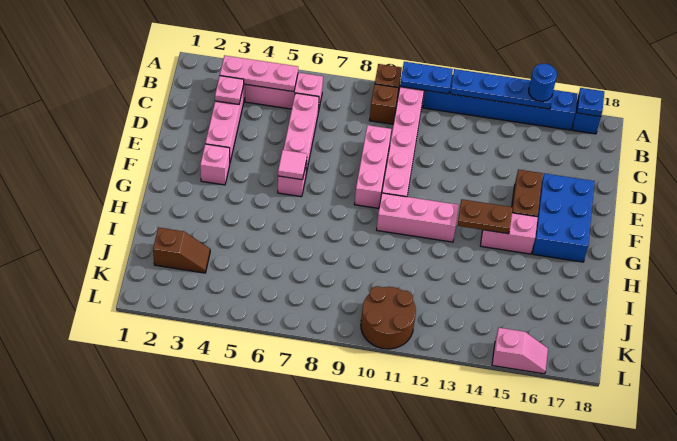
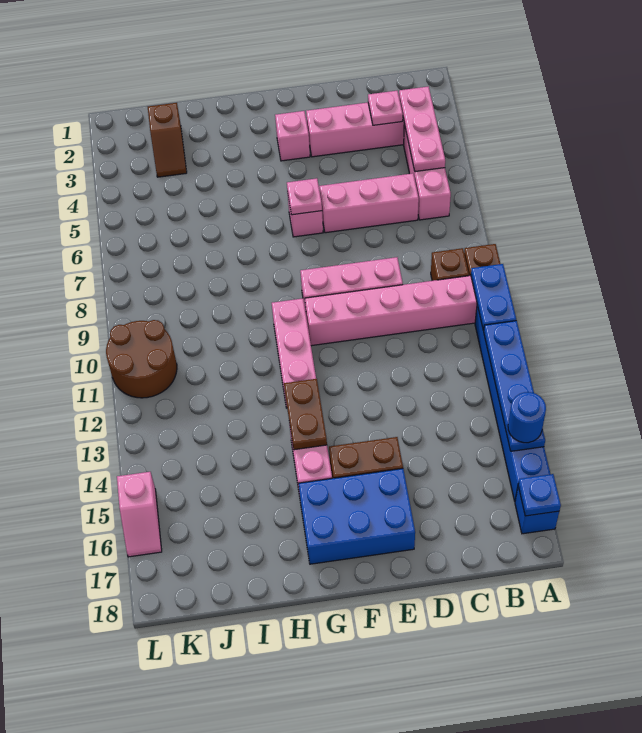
pink 1x1 tile [278,150,307,180] -> pink 1x1 plate [287,178,322,215]

